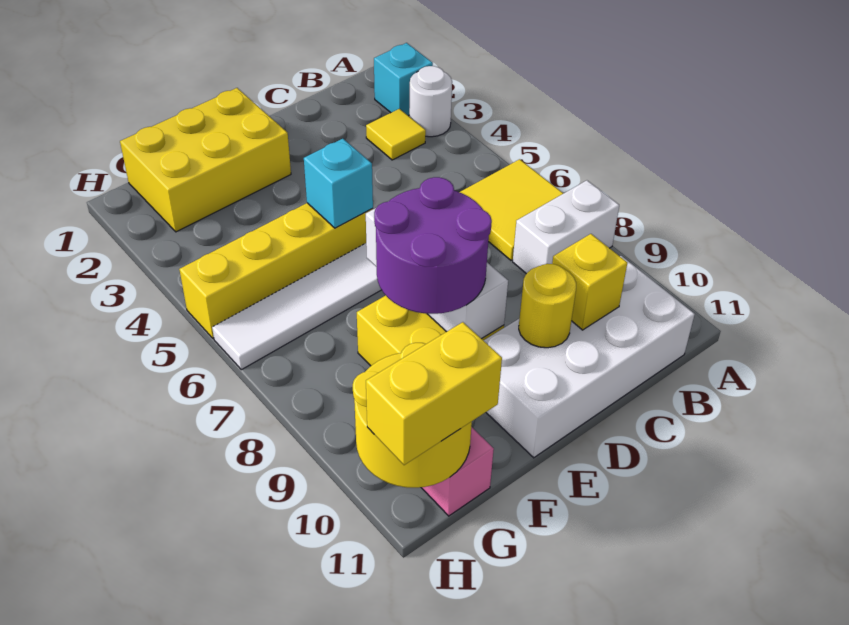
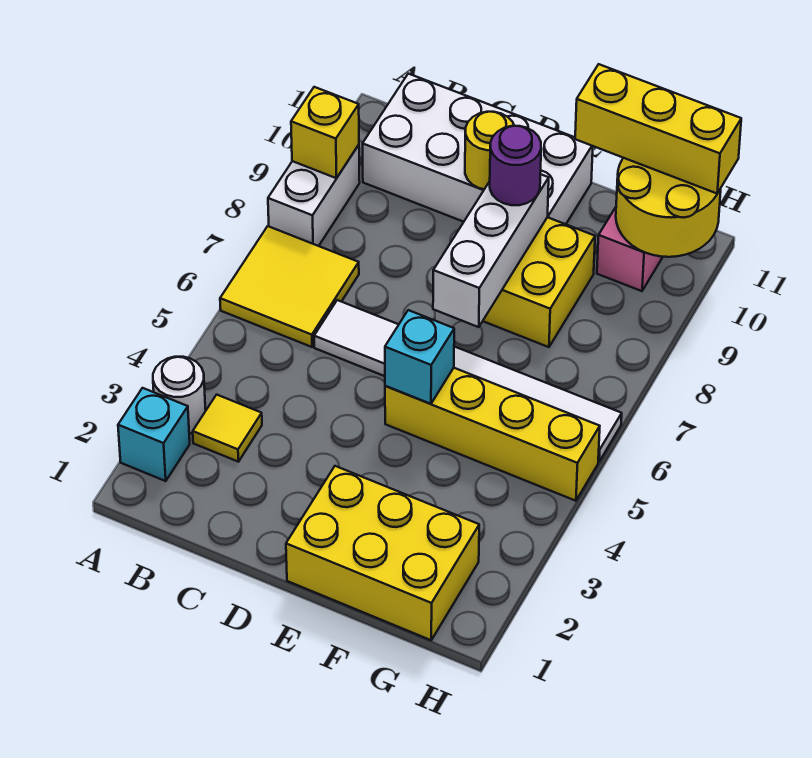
white 1x2 brick [513,180,619,274] -> white 1x2 brick turned to [268,145,360,246]
yellow 1x1 brick [552,234,627,330] -> yellow 1x1 brick moved to [291,87,359,178]
purple 2x2 round brick [374,177,492,314] -> purple 1x1 round brick [490,126,541,205]
yellow 1x2 brick [366,322,502,465] -> yellow 1x3 brick [575,64,741,193]

